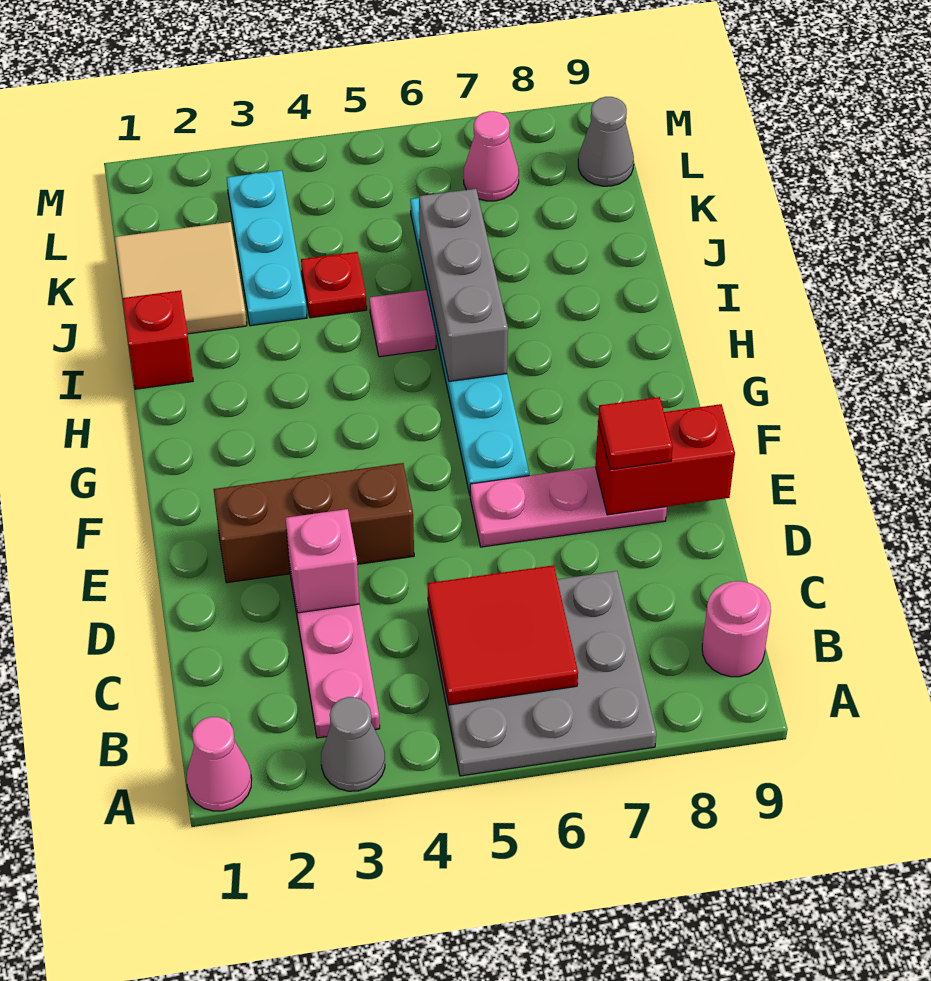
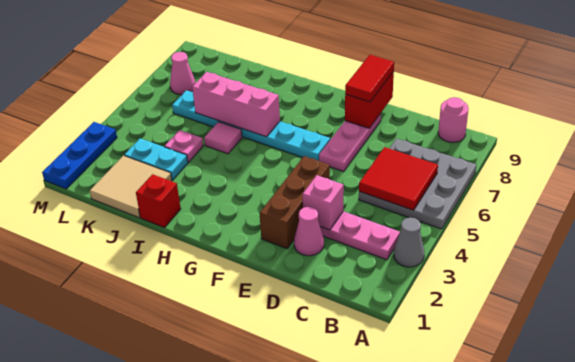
pink 1x1 cone [187,717,252,811] -> pink 1x1 cone moved to [294,207,324,256]
red 1x1 tile [598,397,673,470] -> red 1x2 tile [345,55,394,102]
grey 1x3 brick [419,189,508,381] -> pink 1x3 brick [192,72,280,137]
cyan 1x3 plate [227,170,307,326] -> cyan 1x2 plate [124,138,188,180]
red 1x1 plate [301,252,367,318] -> pink 1x1 plate [165,130,203,162]
grey 1x1 cone [578,97,634,186] -> none
none -> blue 1x3 plate [42,122,117,189]

